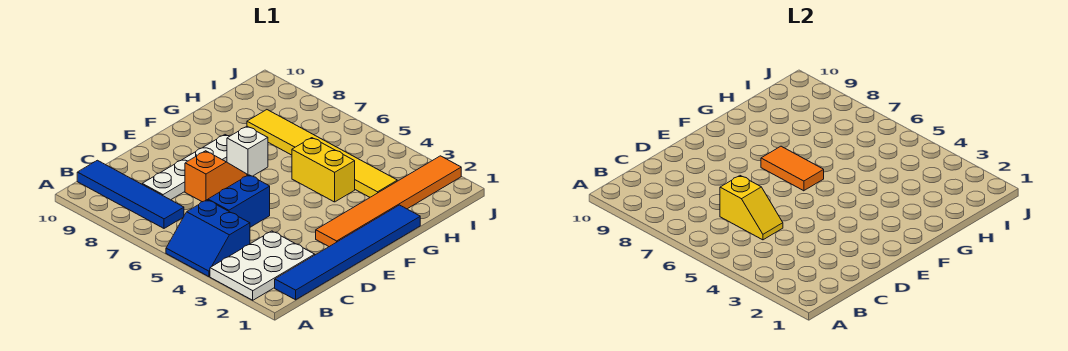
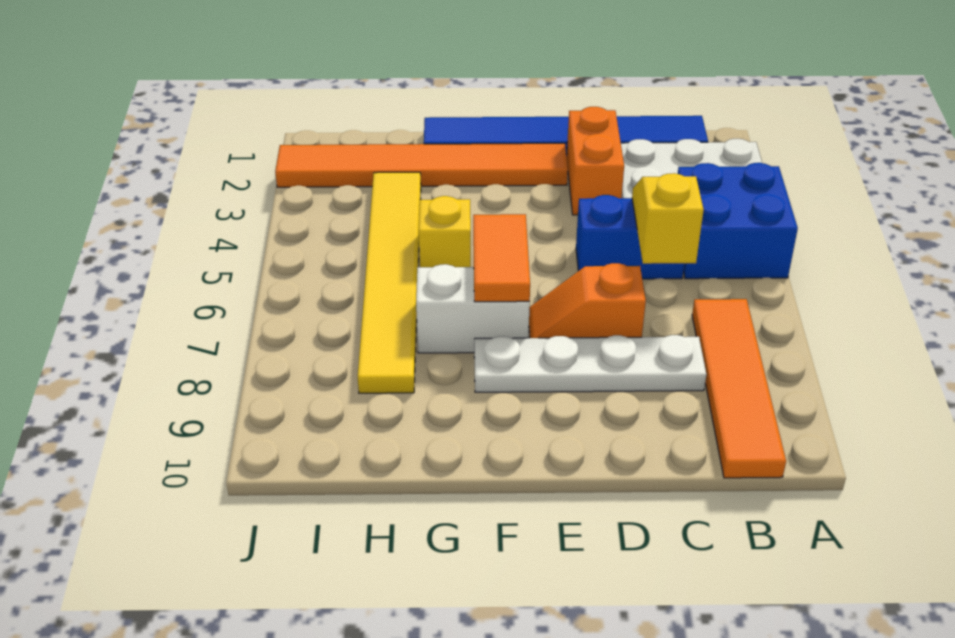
blue 2x2 slope [166,200,250,277] -> blue 2x2 brick [678,163,798,279]
blue 1x4 tile [77,160,184,228] -> orange 1x4 tile [692,299,786,478]
none -> orange 1x2 brick [567,107,624,215]
white 1x1 brick [227,126,268,176] -> white 1x2 brick [416,264,530,353]
yellow 1x2 brick [292,138,355,202] -> yellow 1x1 brick [419,196,471,267]

